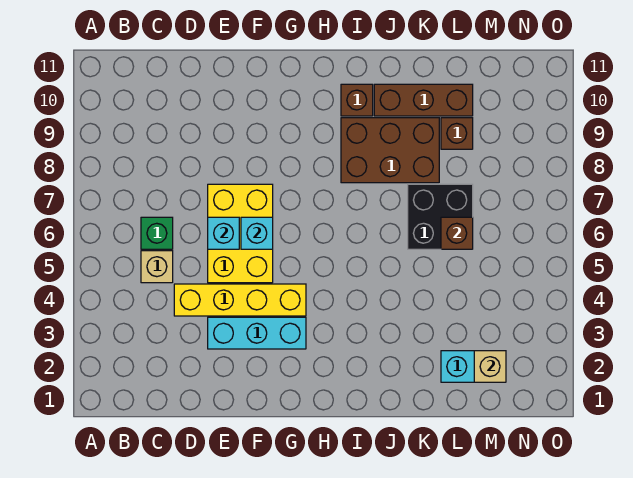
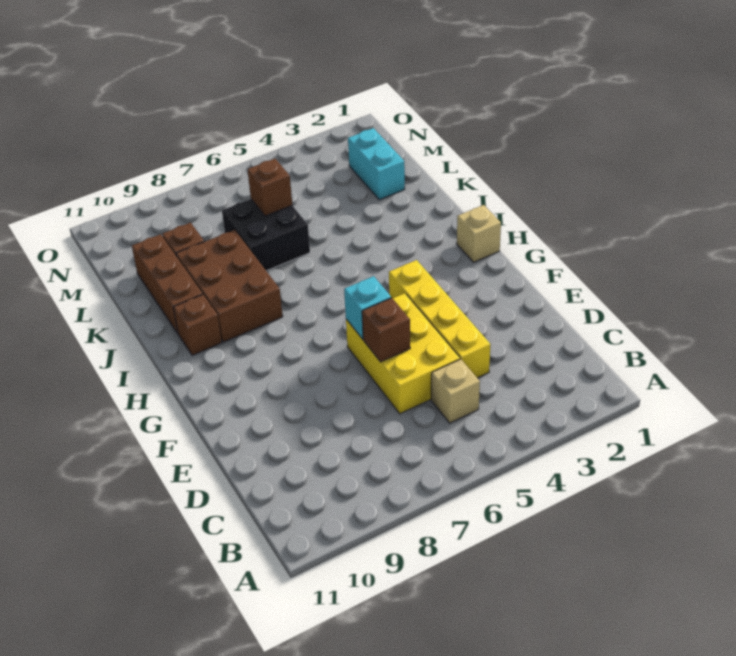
green 1x1 brick [141,217,173,249] -> none
cyan 1x3 brick [208,317,306,349] -> none
yellow 2x3 brick [208,184,273,283] -> yellow 2x3 brick turned to [346,293,460,414]
cyan 1x1 brick [208,217,239,249] -> brown 1x1 brick [362,298,410,362]
tan 1x1 brick [474,351,506,382] -> tan 1x1 brick moved to [457,205,501,262]

